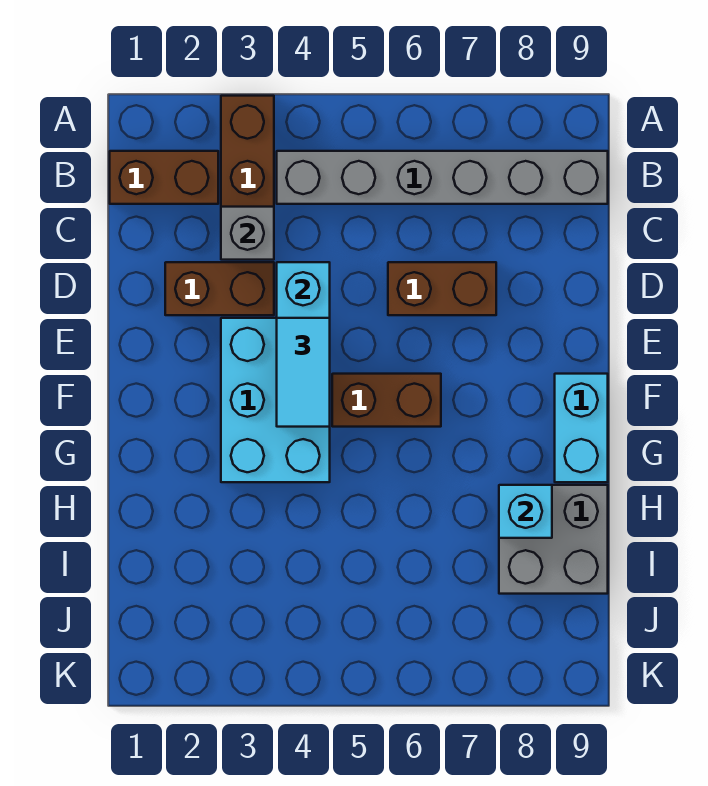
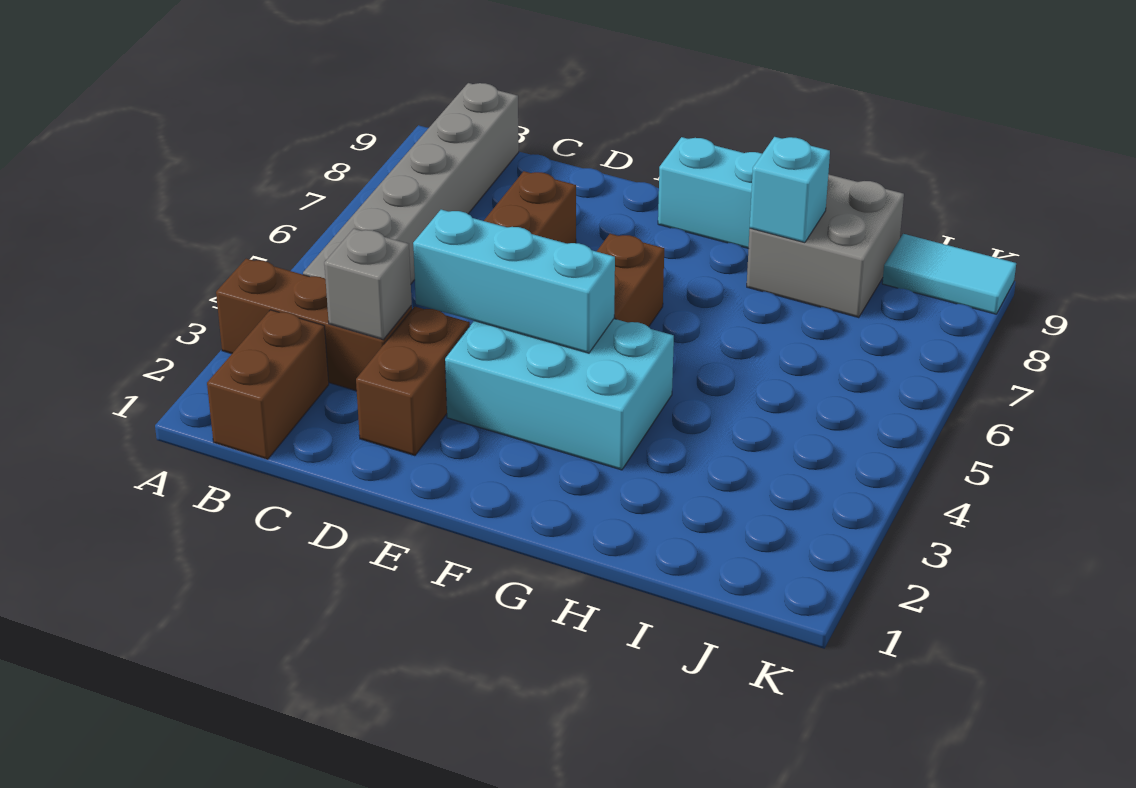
cyan 1x2 tile [277,318,330,427] -> cyan 1x2 tile moved to [882,234,1016,314]

